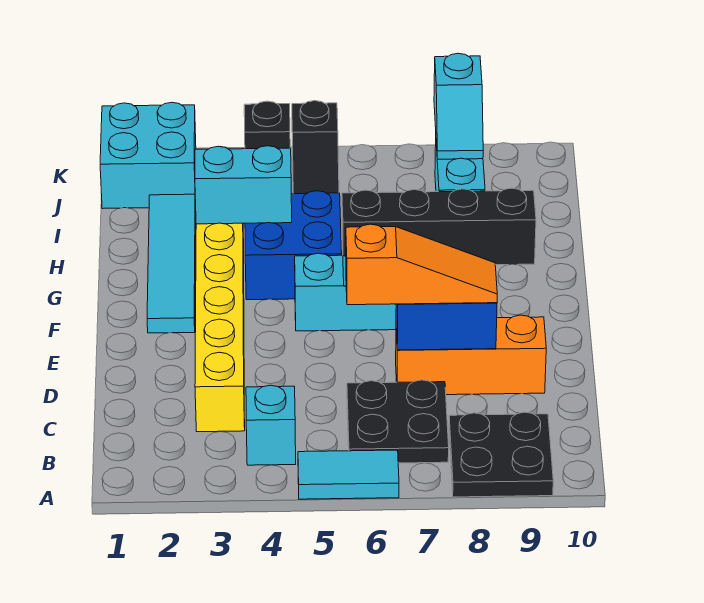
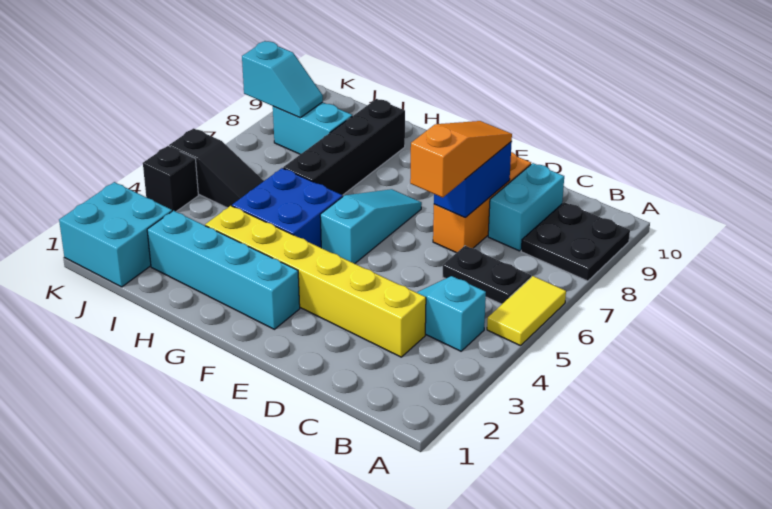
cyan 1x2 tile [298,450,399,499] -> yellow 1x2 tile [487,276,566,346]
black 2x2 plate [347,380,449,463] -> black 1x2 plate [443,246,531,304]
cyan 1x4 tile [147,194,196,333] -> cyan 1x4 brick [147,210,300,329]
cyan 1x2 brick [195,146,292,224] -> cyan 1x2 brick moved to [488,163,564,251]

